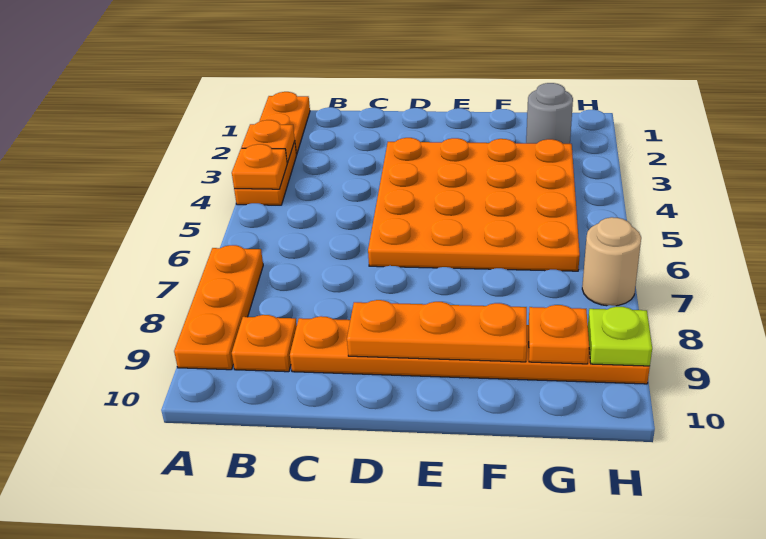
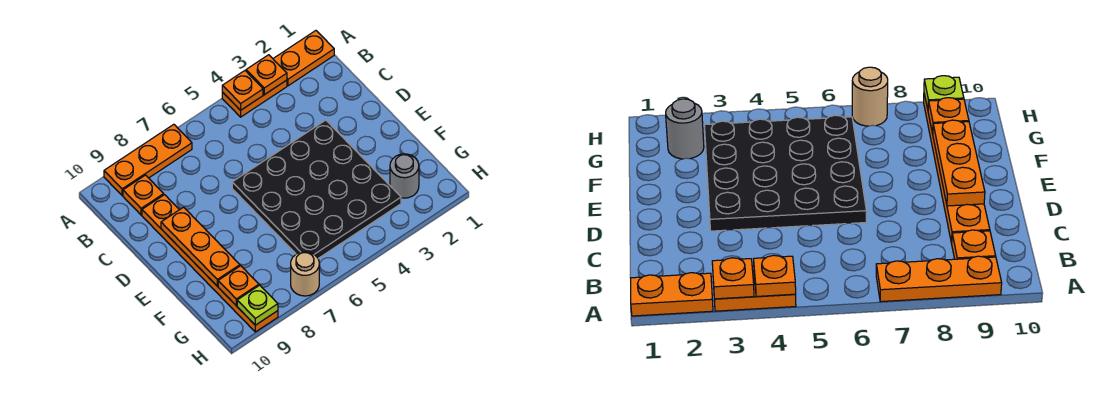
orange 4x4 plate [368,138,580,271] -> black 4x4 plate [232,120,401,258]

